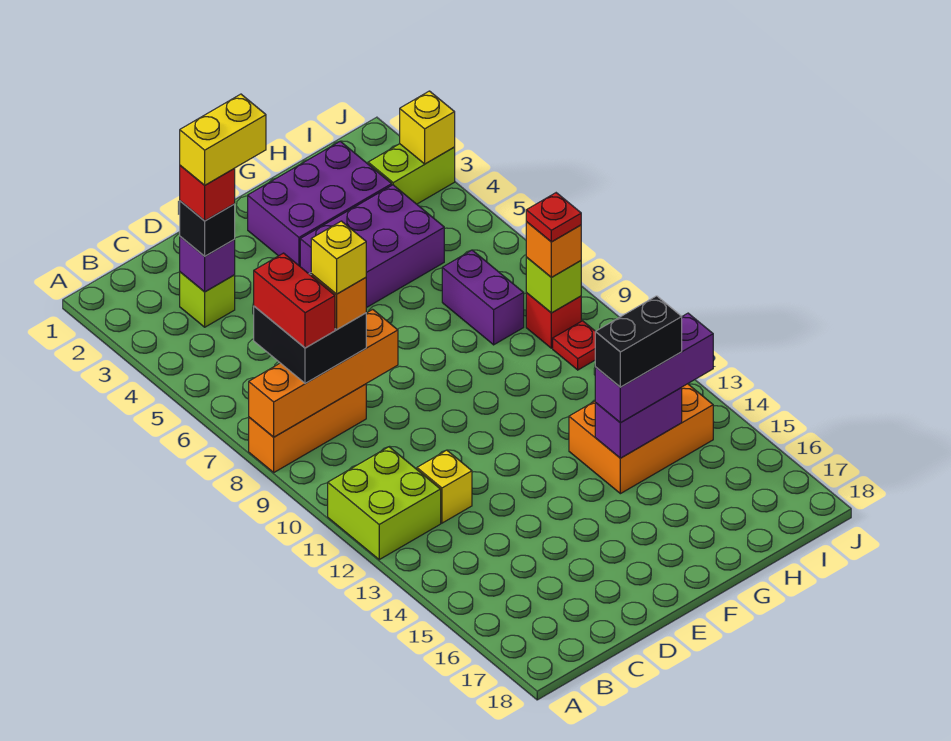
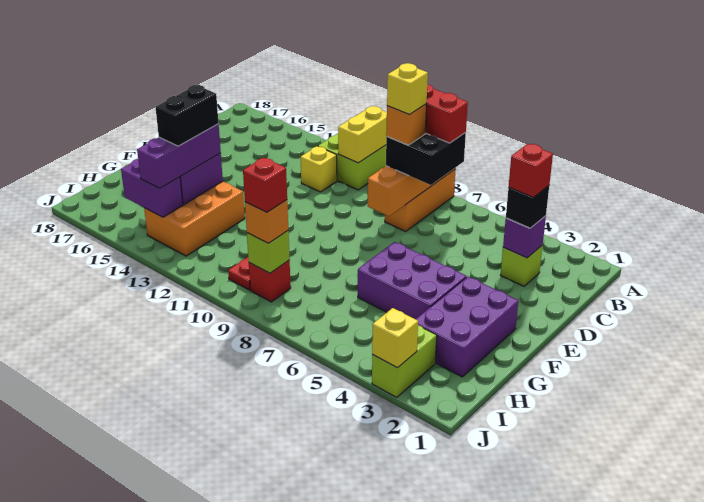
yellow 1x2 brick [180,94,266,185] -> yellow 1x2 brick moved to [338,106,387,163]
purple 2x3 brick [300,185,444,308] -> purple 2x3 brick turned to [358,242,466,319]
purple 1x2 brick [442,250,524,345] -> purple 1x2 brick moved to [121,159,183,217]
red 1x1 plate [526,193,581,242] -> red 1x1 brick [243,158,287,212]

